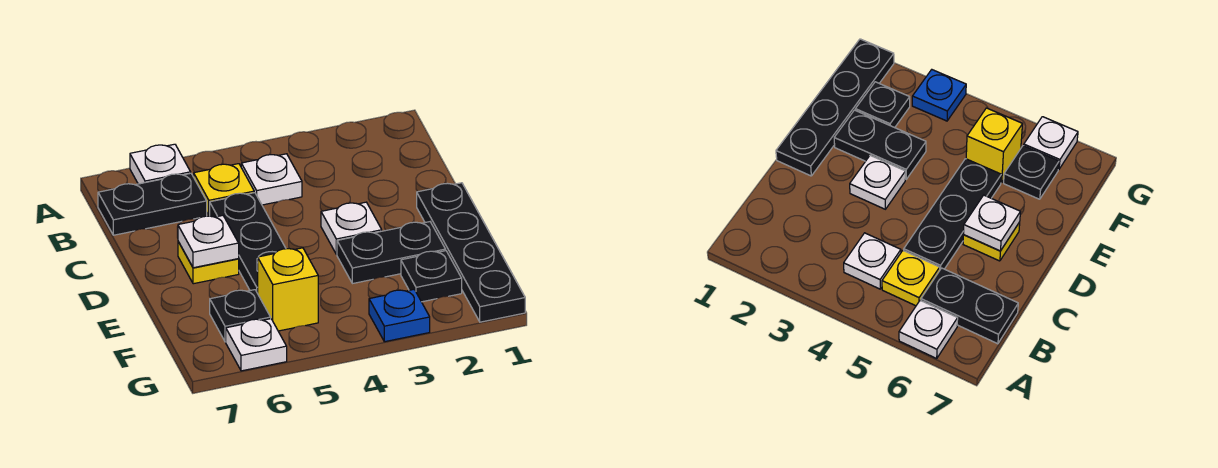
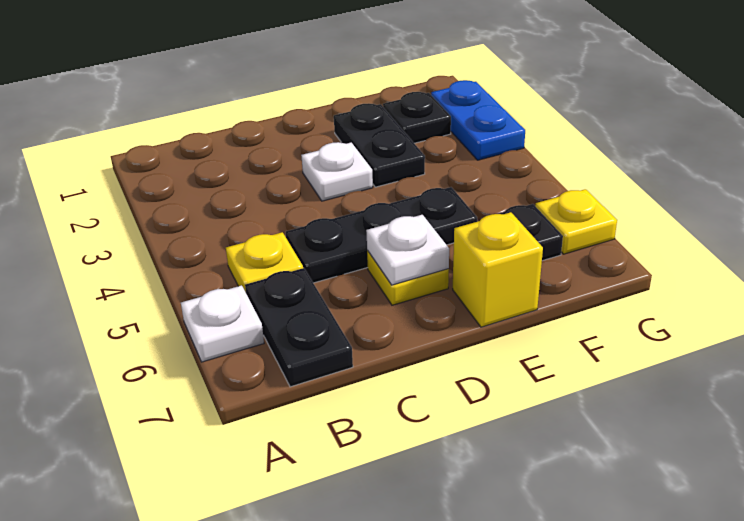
white 1x1 plate [241,154,302,205] -> none
black 1x4 plate [417,183,525,322] -> none
yellow 1x1 brick [258,248,318,331] -> yellow 1x1 brick moved to [453,212,543,327]
blue 1x1 plate [369,290,430,342] -> blue 1x2 plate [431,80,525,160]
white 1x1 plate [226,319,287,371] -> yellow 1x1 plate [535,189,617,254]

